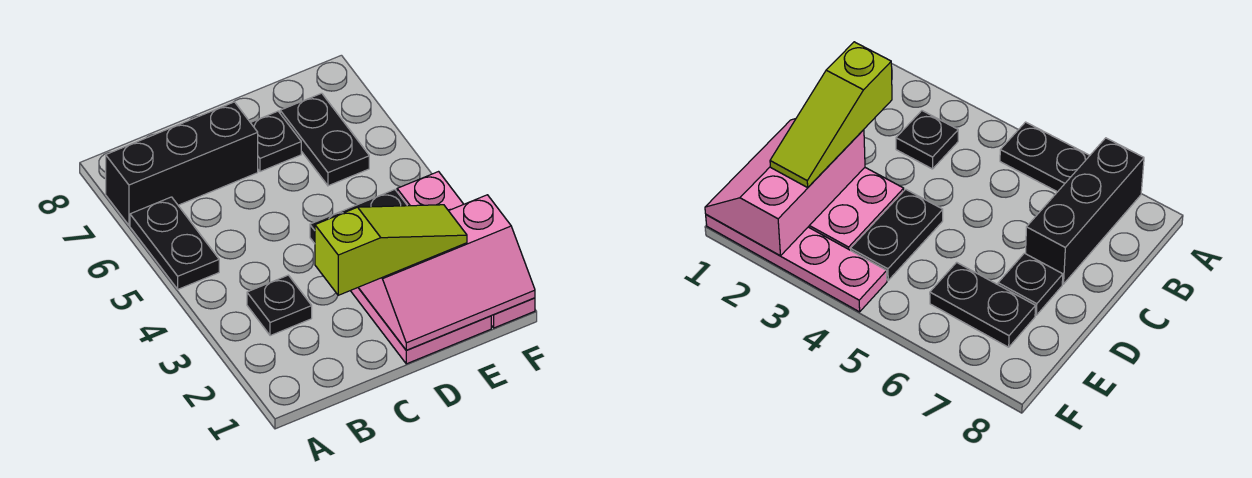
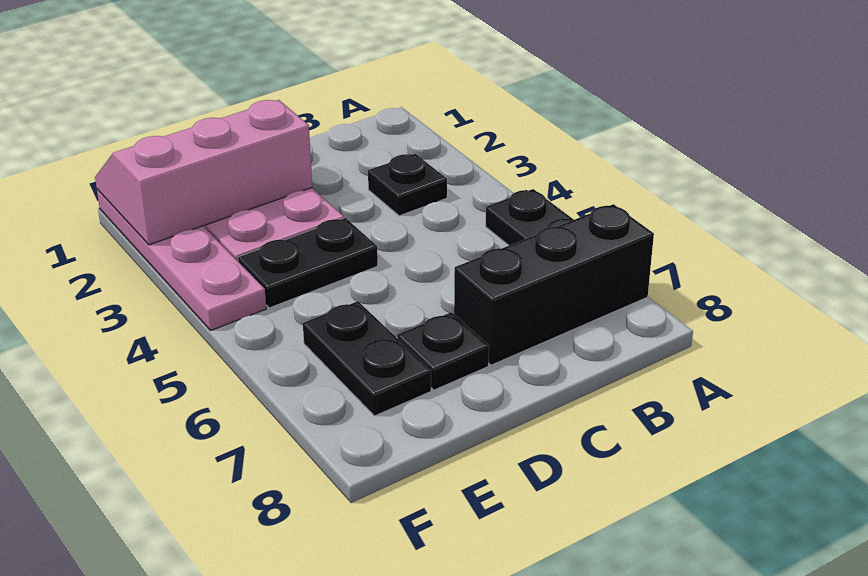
lime 1x3 slope [315,205,467,295] -> none

